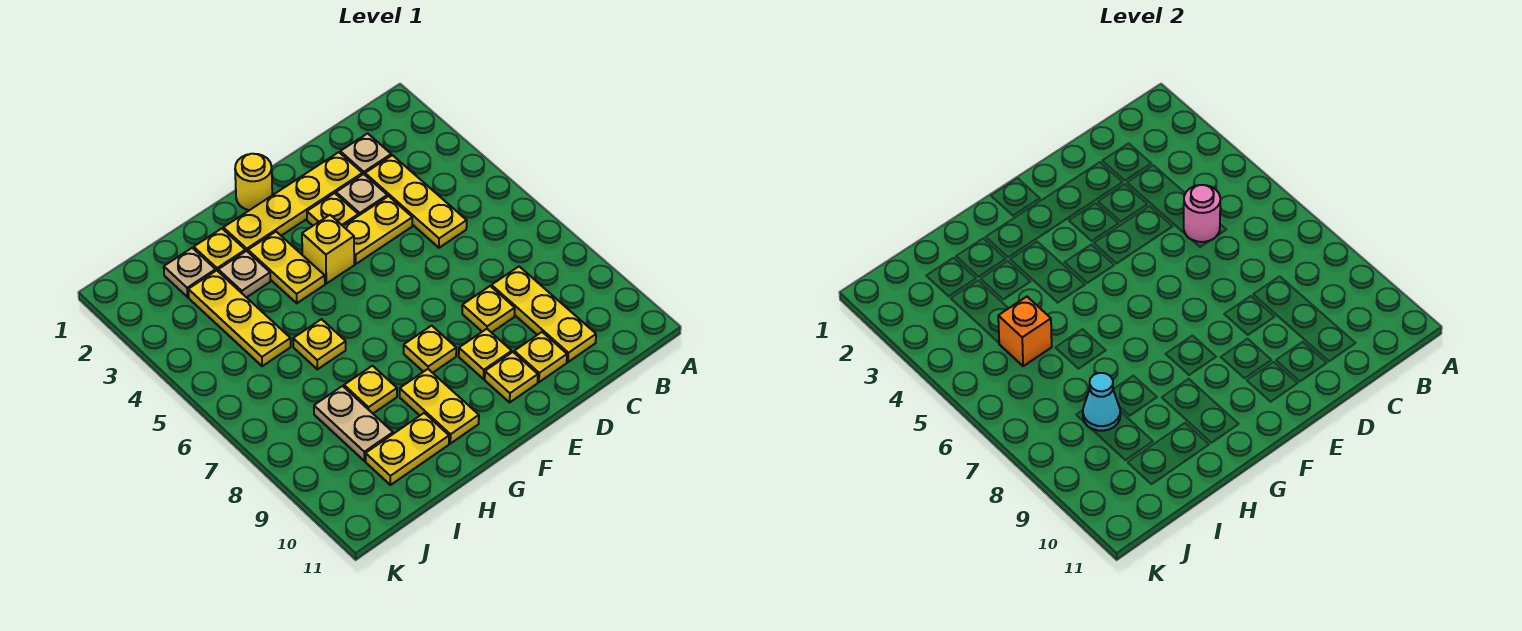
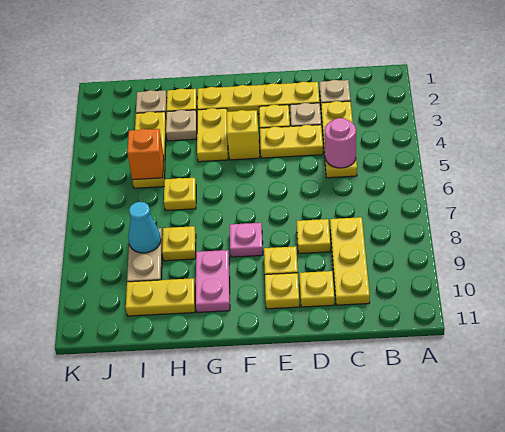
yellow 1x1 round brick [235,154,272,210] -> none
yellow 1x1 plate [404,326,456,373] -> pink 1x1 plate [230,223,263,257]
yellow 1x2 plate [400,369,479,444] -> pink 1x2 plate [196,250,230,312]

